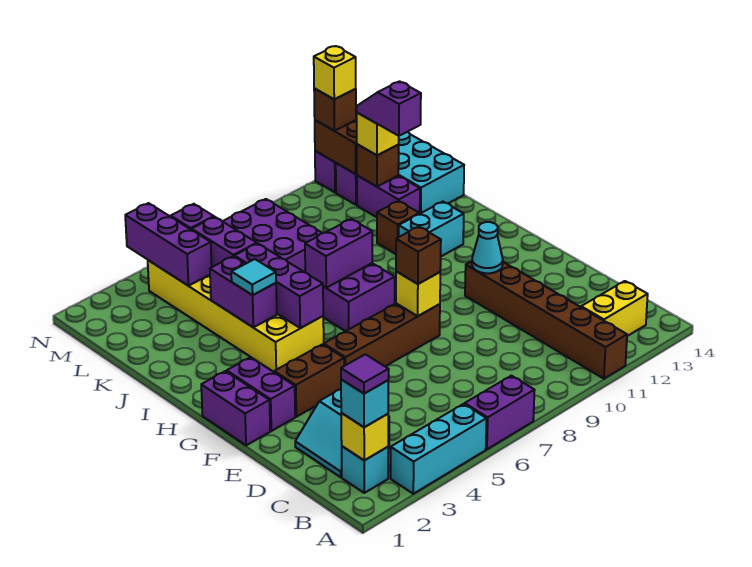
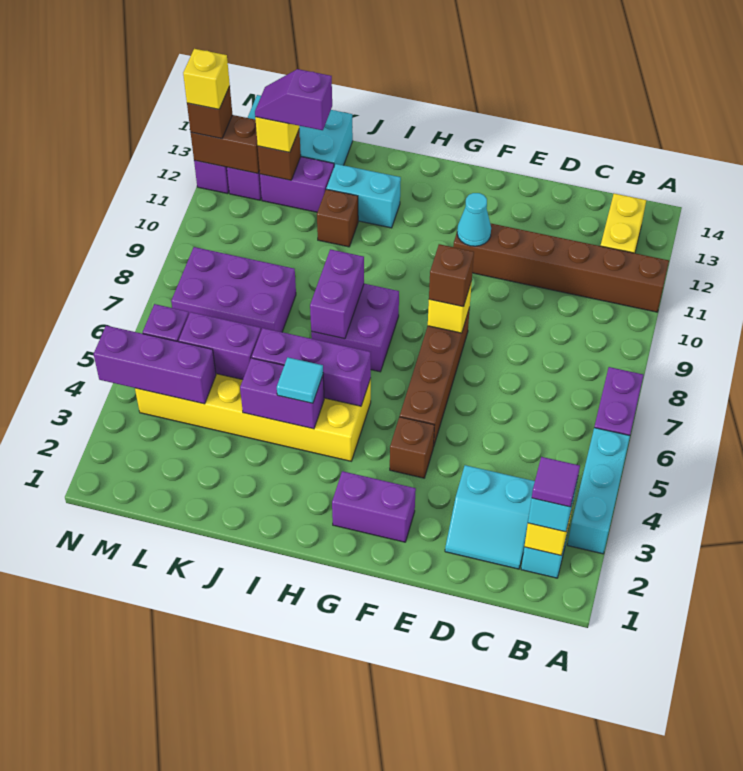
purple 1x2 brick [201,371,270,445] -> none
brown 1x2 brick [274,344,344,417] -> brown 1x1 brick [390,417,434,478]
cyan 1x2 brick [399,202,464,256] -> cyan 1x2 brick turned to [326,164,401,228]

